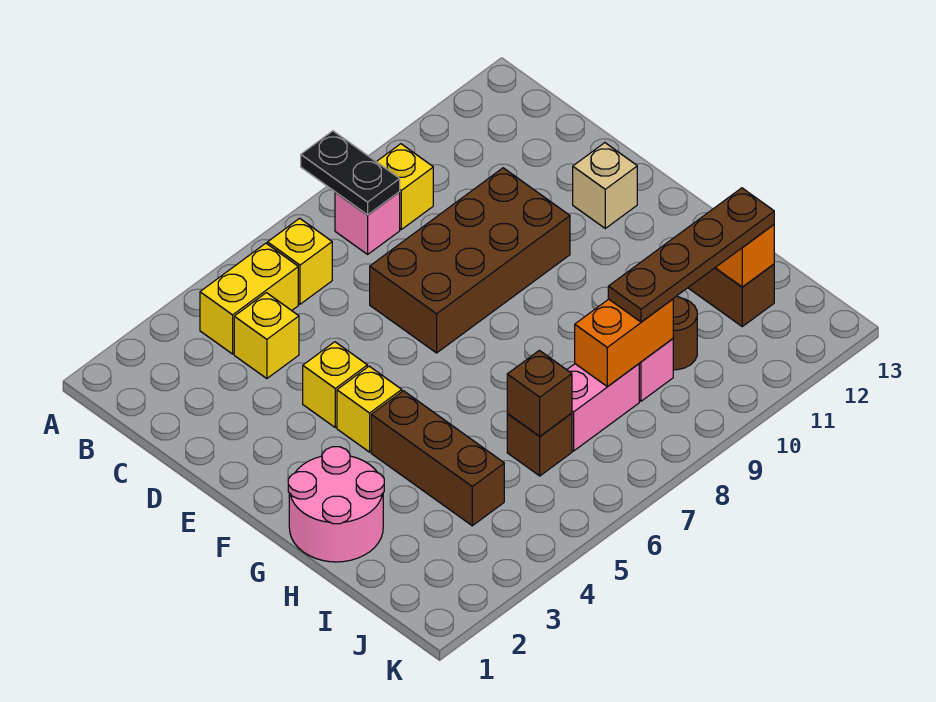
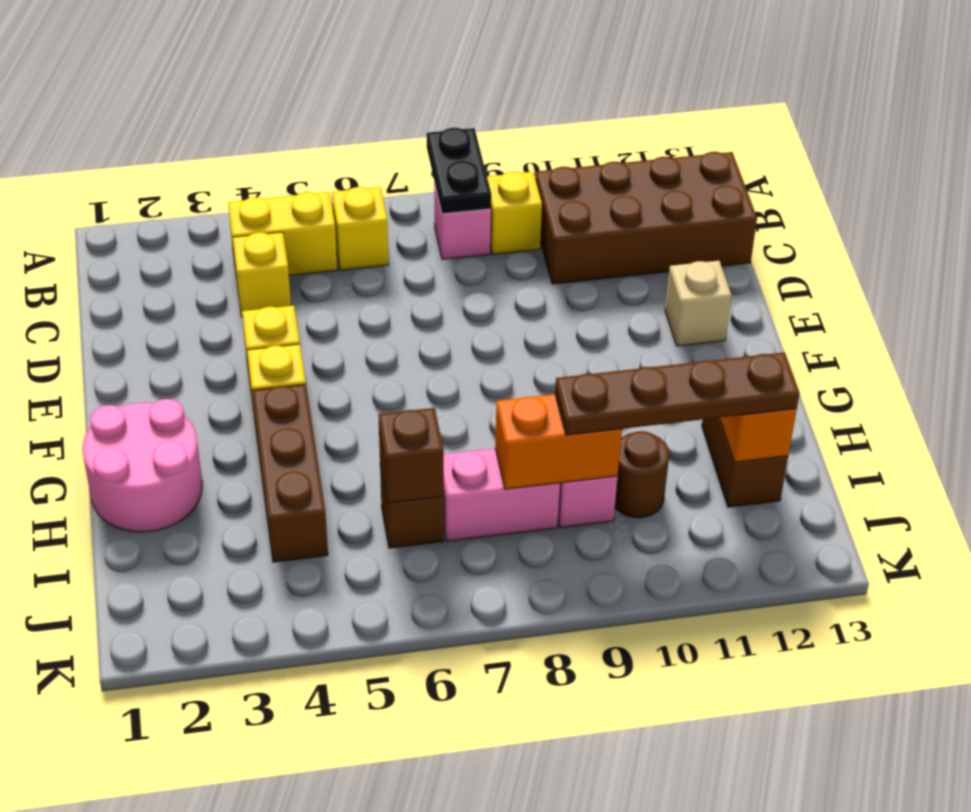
brown 2x4 brick [370,168,570,353] -> brown 2x4 brick moved to [535,152,757,284]

